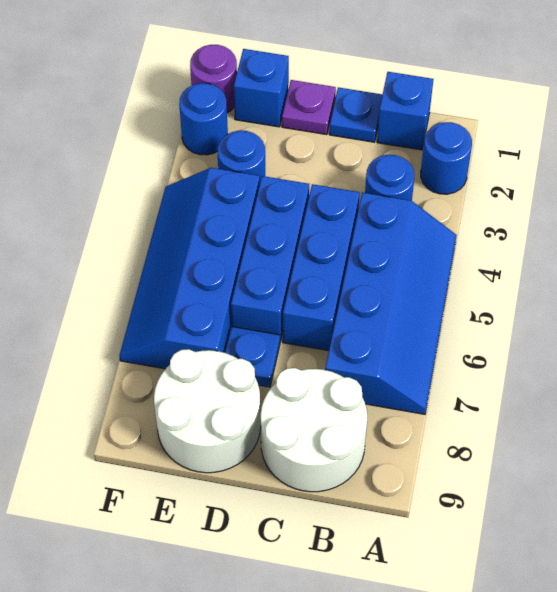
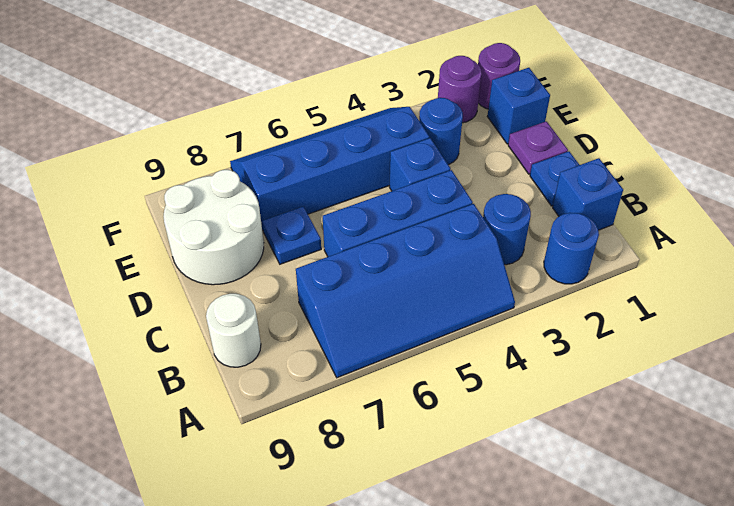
white 2x2 round brick [261,368,367,492] -> white 1x1 round brick [206,294,261,367]
blue 1x3 brick [231,176,309,341] -> blue 1x1 brick [390,138,450,191]
blue 1x1 round brick [179,83,228,155] -> purple 1x1 round brick [438,56,482,123]

